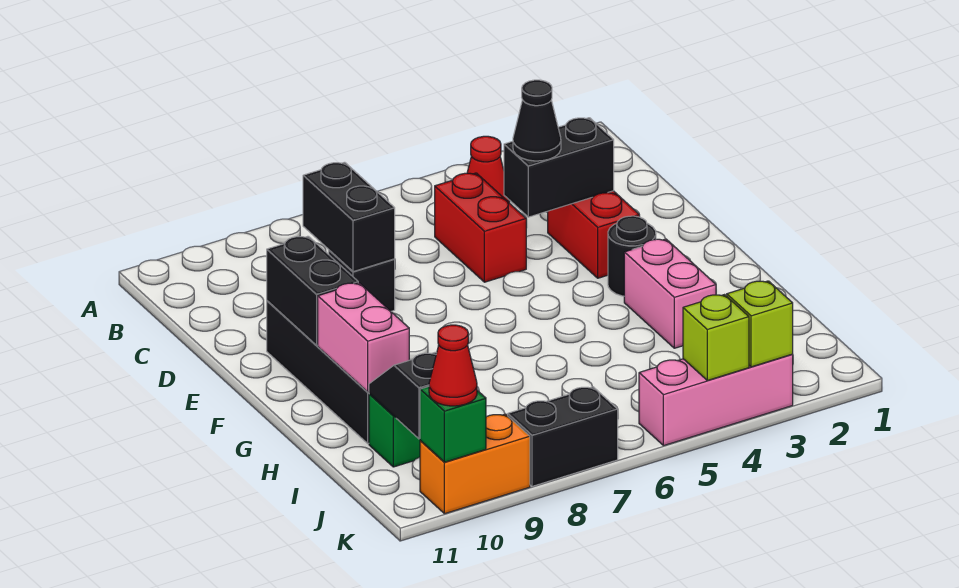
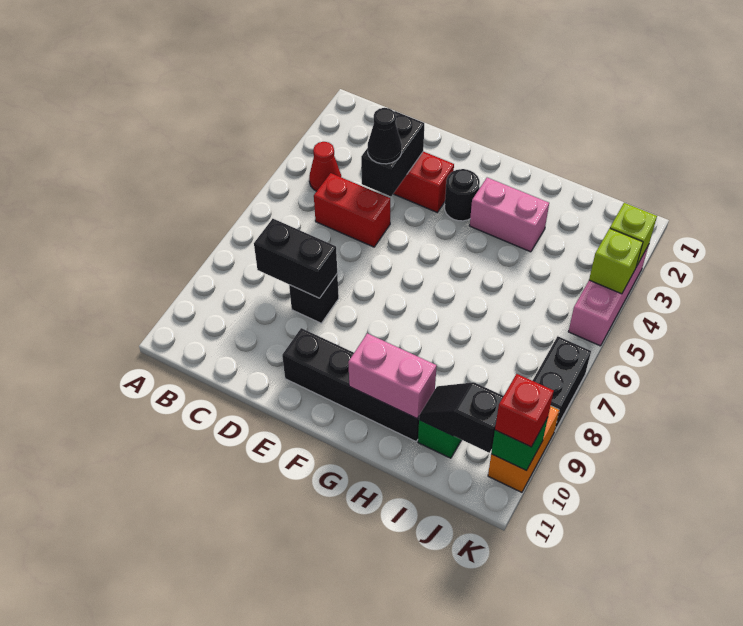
black 1x2 brick [267,236,358,346] -> none
red 1x1 cone [429,325,477,406] -> red 1x1 brick [495,374,554,447]

